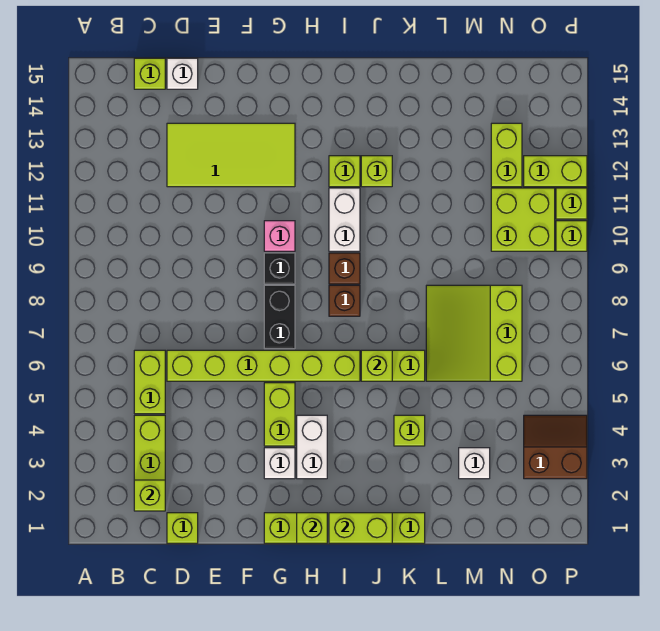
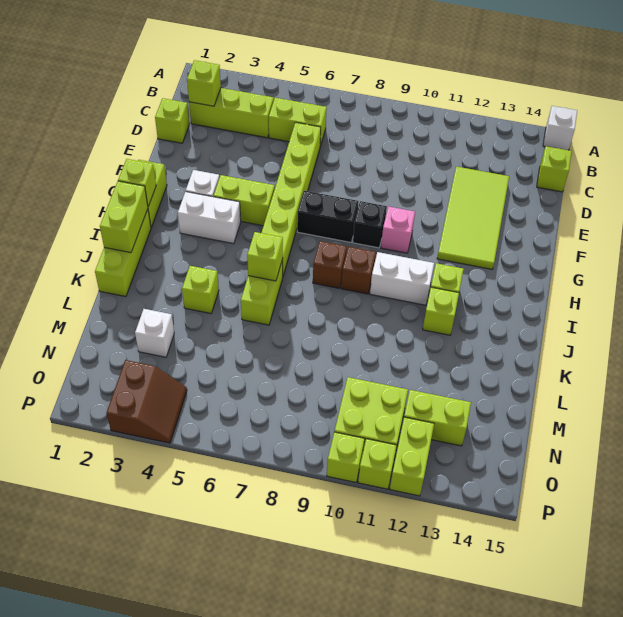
white 1x1 brick [167,58,198,89] -> white 1x1 brick moved to [543,106,577,150]
lime 3x3 slope [426,285,522,381] -> none

